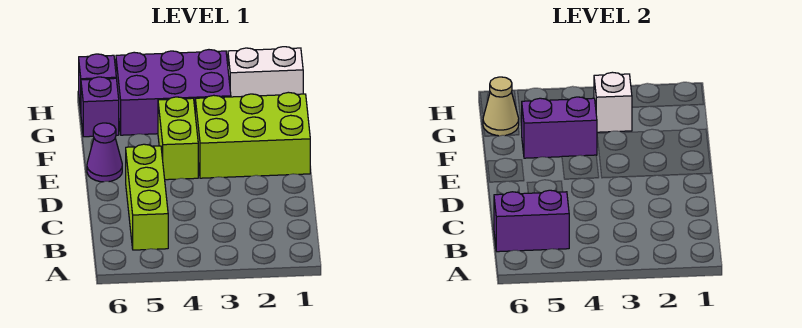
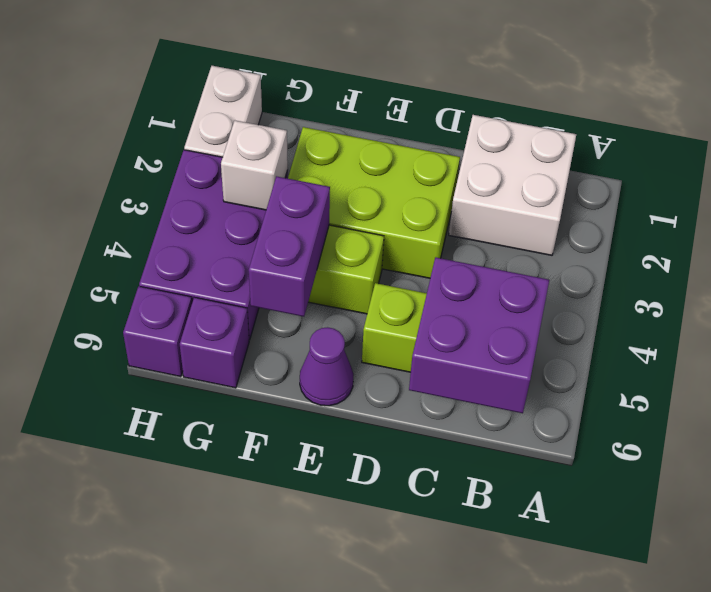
none -> white 2x2 brick [449,115,576,255]
purple 1x2 brick [494,190,569,252] -> purple 2x2 brick [409,257,549,413]
lime 2x3 brick [195,92,310,178] -> lime 2x3 brick turned to [288,127,460,278]
tan 1x1 cone [483,77,519,136] -> none

